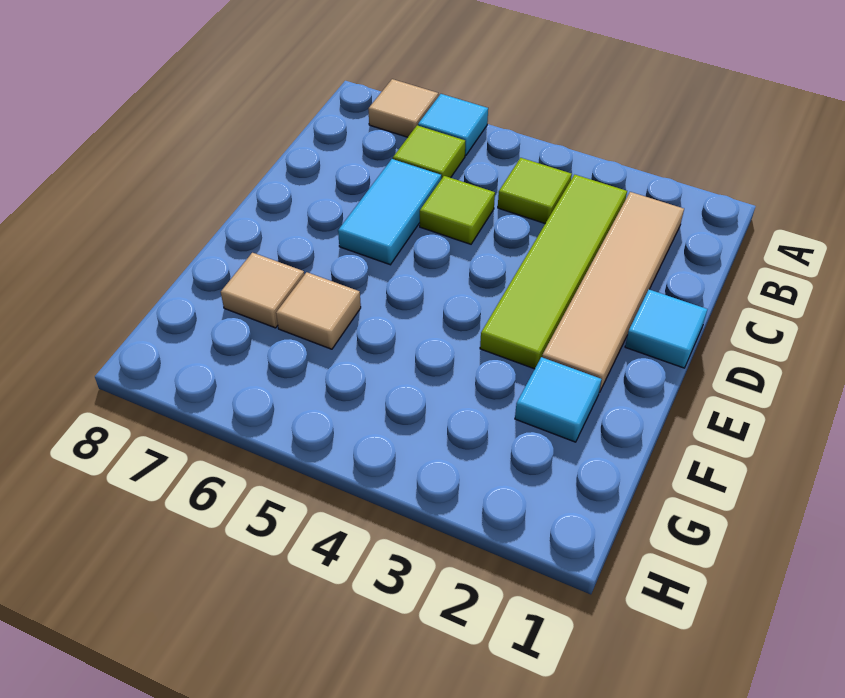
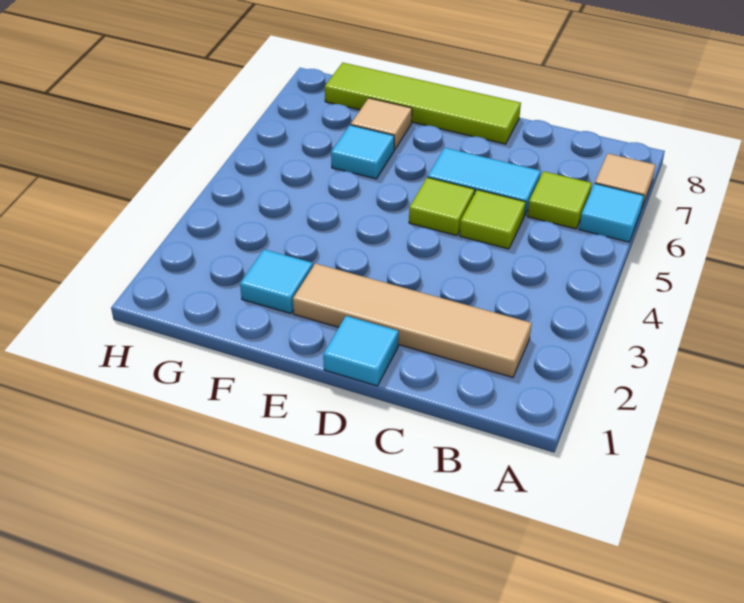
lime 1x4 tile [480,175,627,369] -> lime 1x4 tile moved to [325,63,521,144]
lime 1x1 tile [498,158,572,223] -> lime 1x1 tile moved to [409,177,475,236]
tan 1x1 tile [276,272,361,349] -> cyan 1x1 tile [331,125,394,179]

